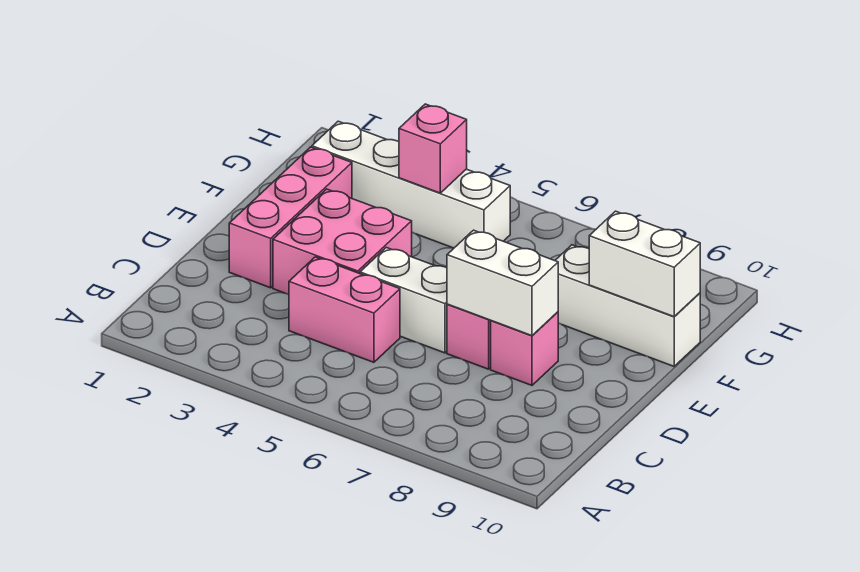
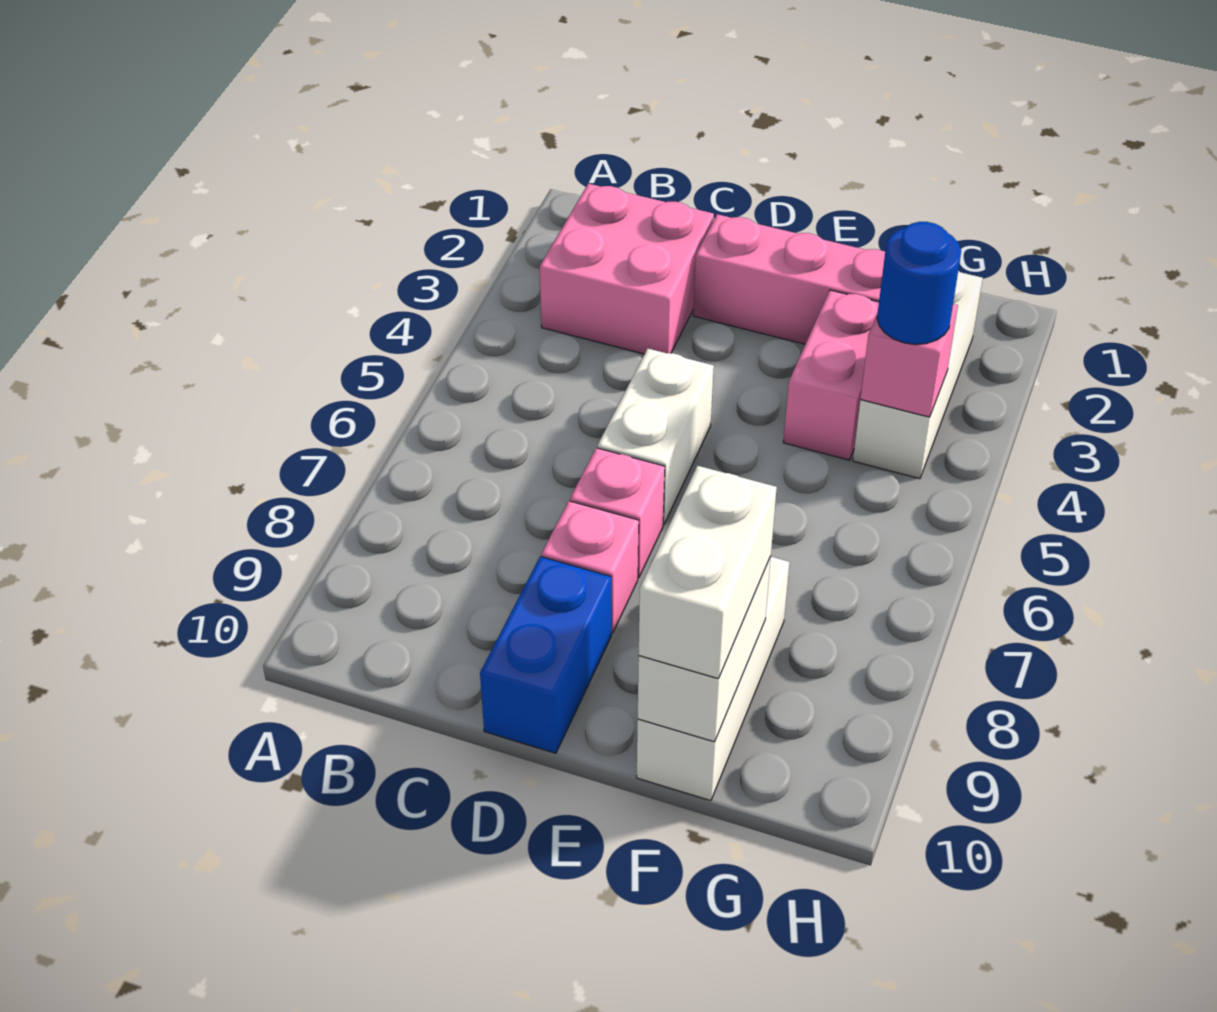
pink 1x2 brick [289,257,400,362] -> pink 1x2 brick moved to [783,290,879,460]
pink 2x2 brick [273,189,412,295] -> pink 2x2 brick moved to [540,184,714,354]
white 1x2 brick [447,230,558,336] -> white 1x2 brick moved to [639,466,777,679]
none -> blue 1x2 brick [480,557,611,753]
white 1x4 brick [312,121,510,248] -> white 1x3 brick [853,271,983,479]
none -> blue 1x1 round brick [877,222,961,344]

